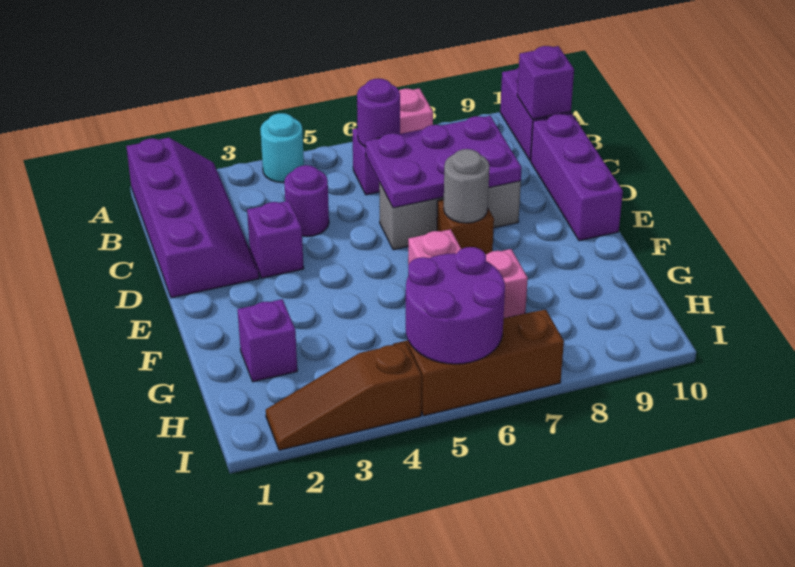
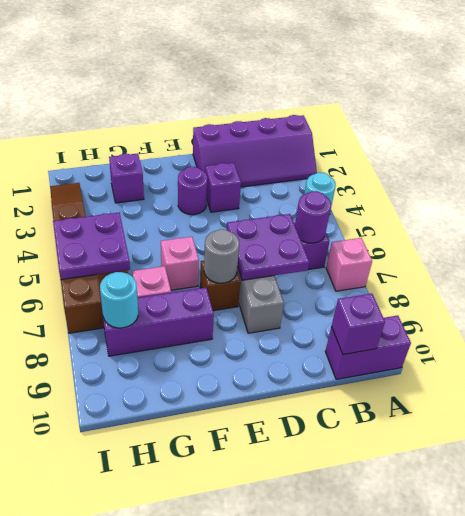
purple 1x1 round brick [284,165,329,237] -> purple 1x1 round brick moved to [178,167,207,215]
purple 2x3 plate [366,116,522,208] -> purple 2x2 plate [227,214,309,280]
purple 1x3 brick [531,113,623,241] -> purple 1x3 brick moved to [101,288,214,356]
purple 2x2 round brick [406,247,505,364] -> purple 2x2 plate [53,212,130,280]
none -> cyan 1x1 round brick [100,272,138,328]

